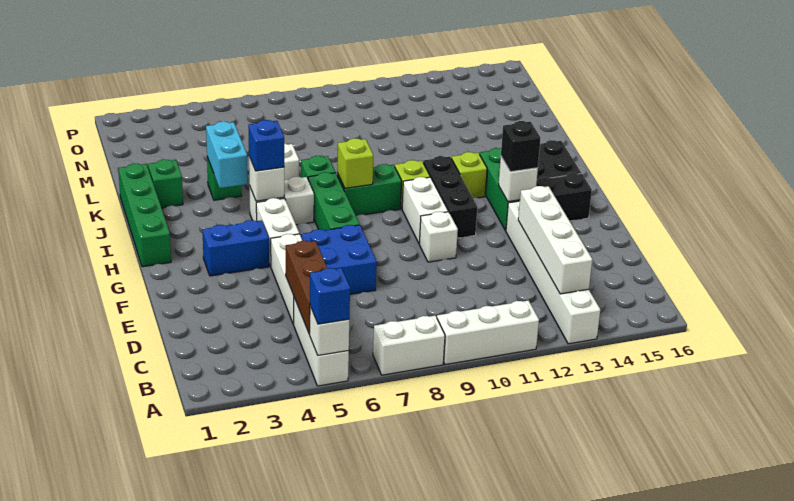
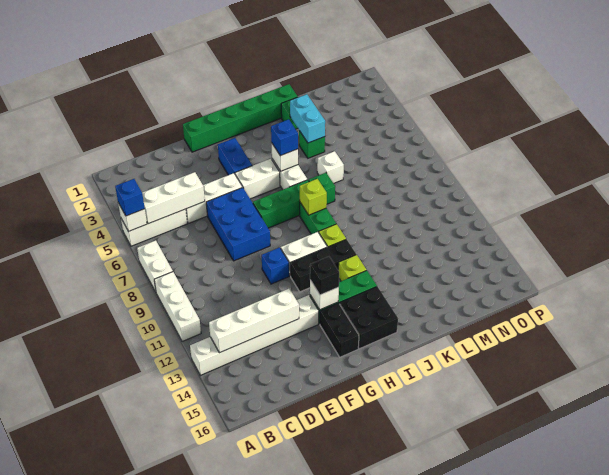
brown 1x3 brick [286,241,327,334] -> white 1x3 brick [142,172,205,224]
blue 2x2 brick [301,225,377,294] -> blue 2x3 brick [206,188,270,261]
white 1x1 brick [419,212,458,262] -> blue 1x1 brick [262,247,289,284]
green 1x4 brick [118,164,171,267] -> green 1x6 brick [183,84,298,152]
cyan 1x2 brick [206,122,248,188] -> cyan 1x2 brick turned to [290,94,325,143]

